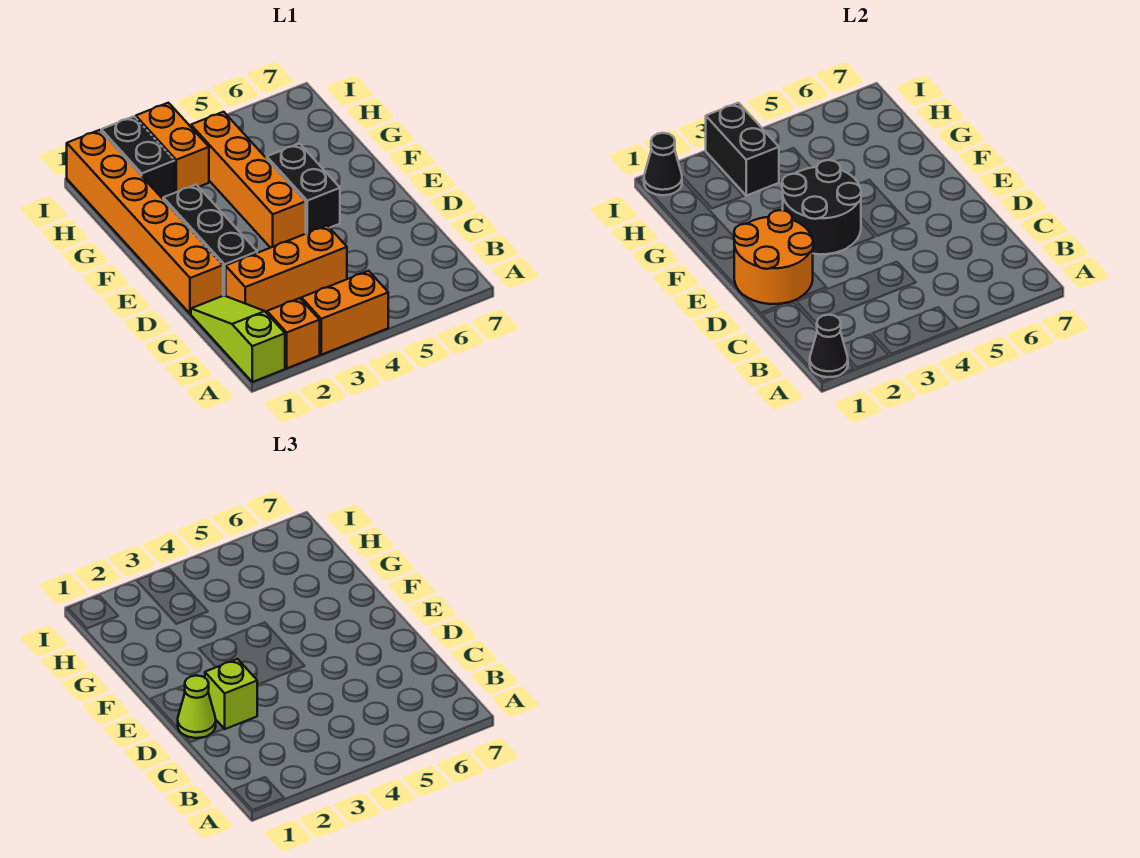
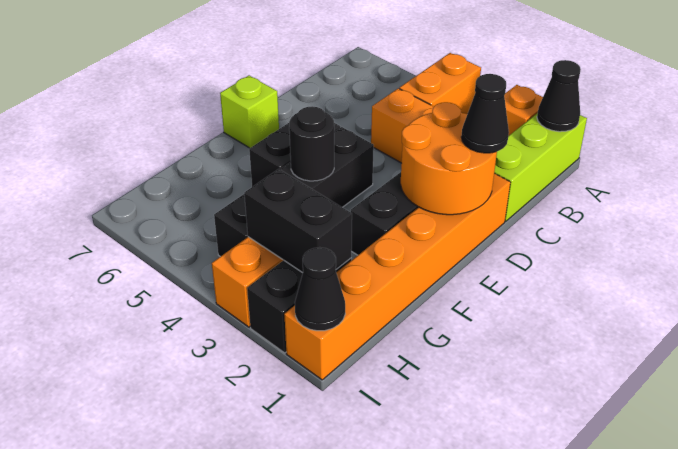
lime 1x3 slope [191,296,285,382] -> lime 1x3 brick [494,113,587,221]
orange 1x2 brick [301,271,388,355] -> orange 1x2 brick turned to [400,53,481,114]
lime 1x1 cone [178,676,216,738] -> black 1x1 cone [461,74,509,153]
lime 1x1 brick [205,659,257,729] -> lime 1x1 brick moved to [220,76,279,148]
black 2x2 round brick [782,160,861,254] -> black 1x1 round brick [289,106,334,181]
orange 1x4 brick [191,112,306,248] -> black 1x4 brick [214,127,374,257]
black 1x2 brick [706,103,779,196] -> black 1x2 brick turned to [244,169,352,273]

